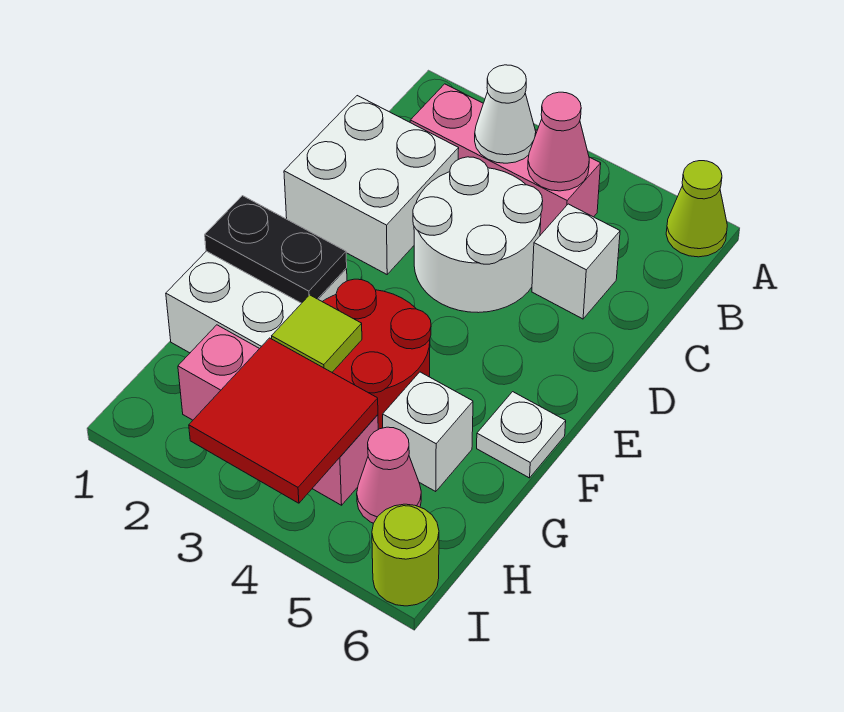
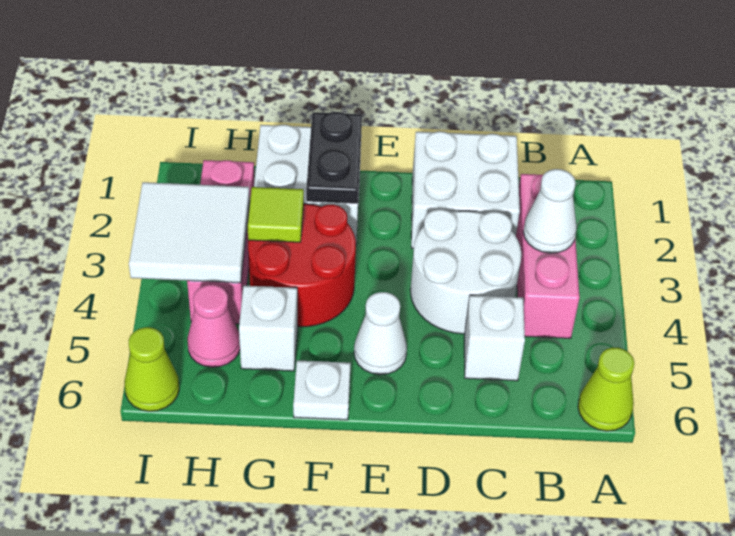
pink 1x1 cone [528,92,589,191] -> none
none -> white 1x1 cone [354,292,407,375]
red 2x2 tile [189,338,378,503] -> white 2x2 tile [129,182,250,283]
lime 1x1 round brick [372,504,439,606] -> lime 1x1 cone [124,327,179,411]

